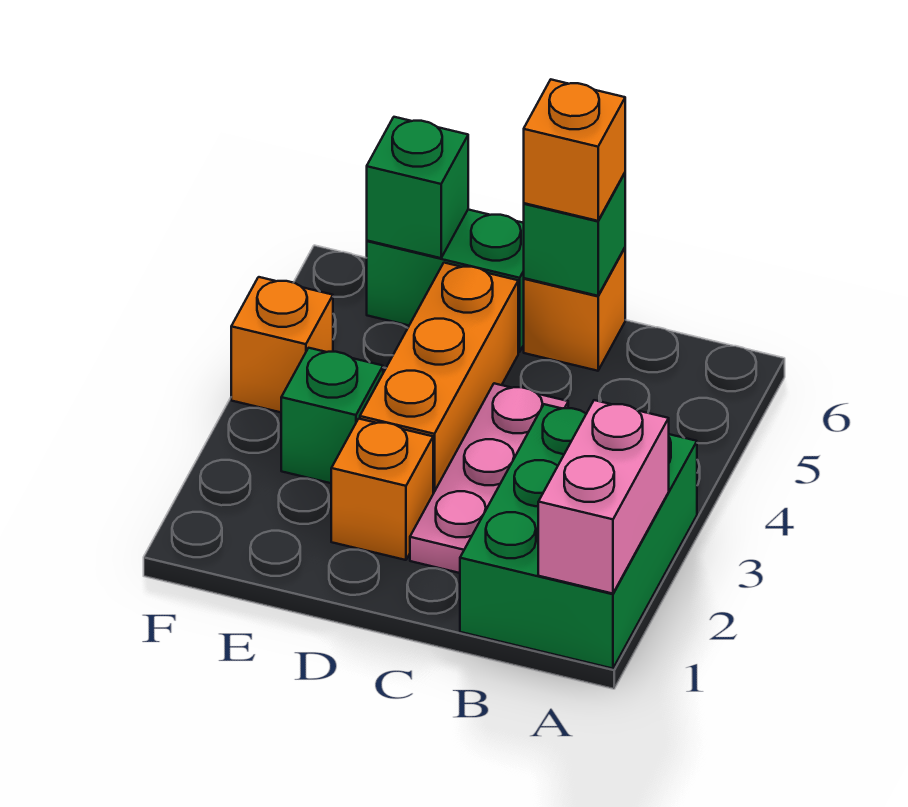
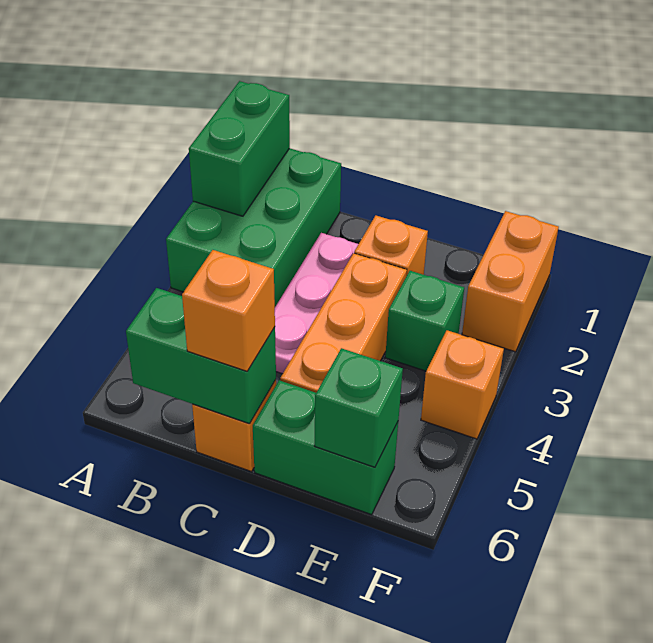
pink 1x2 brick [538,400,669,594] -> green 1x2 brick [189,81,290,216]
green 1x1 brick [524,173,625,296] -> green 1x2 brick [126,288,276,424]
none -> orange 1x2 brick [462,211,559,352]

